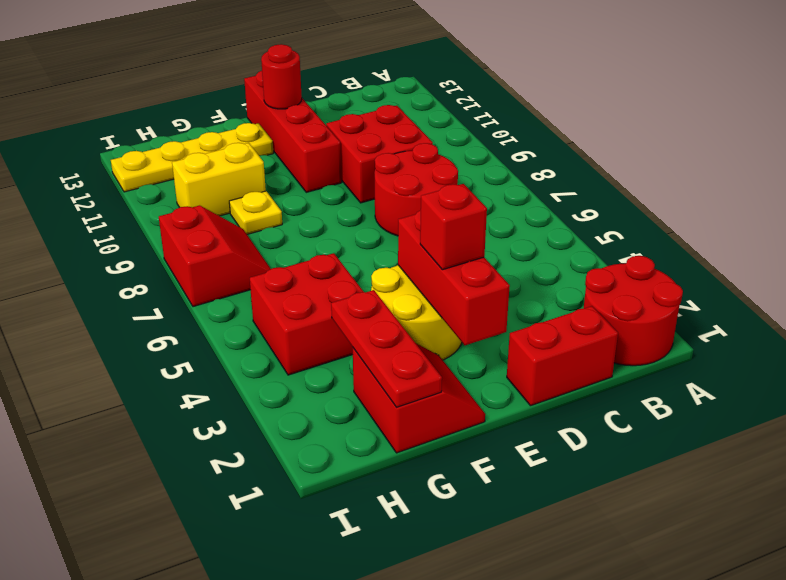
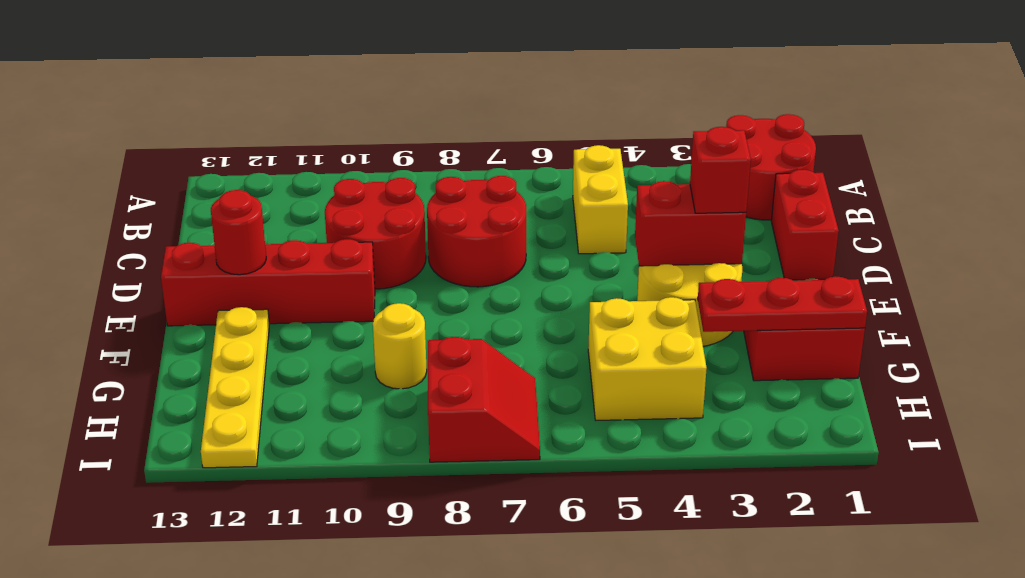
red 2x2 brick [326,105,433,203] -> red 2x2 round brick [325,178,426,289]
red 1x3 brick [398,210,510,345] -> red 1x2 brick [635,181,746,266]
red 2x2 brick [250,253,363,375] -> yellow 2x2 brick [588,297,707,420]
yellow 1x1 plate [229,191,282,234] -> yellow 1x1 round brick [373,303,427,389]
yellow 1x2 brick [172,143,266,216] -> yellow 1x2 brick moved to [573,145,628,254]
red 2x2 slope [159,205,271,307] -> red 2x2 slope turned to [428,337,540,462]

